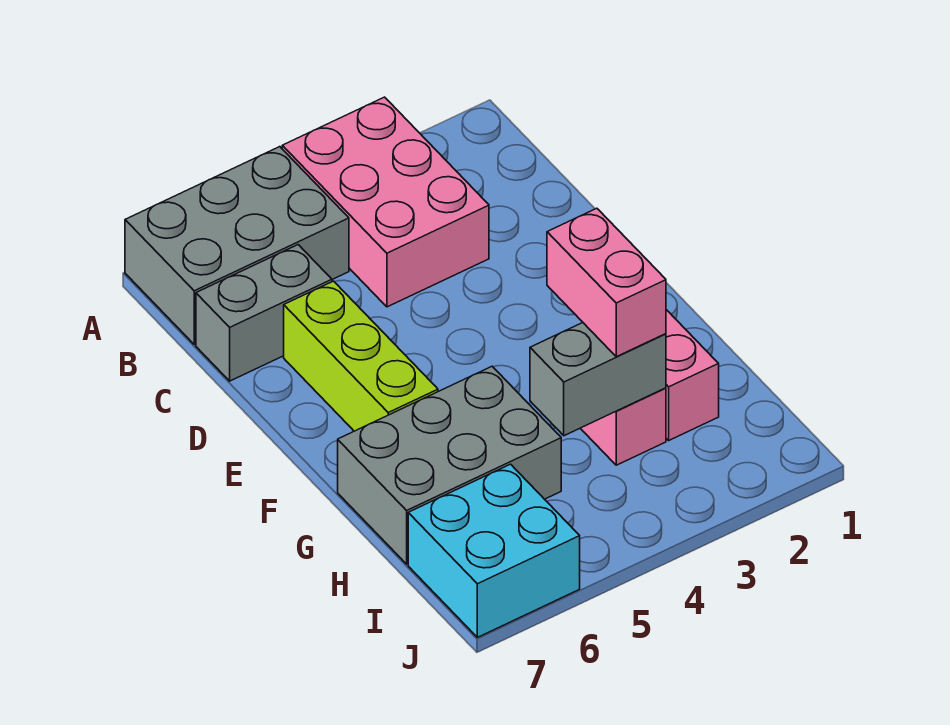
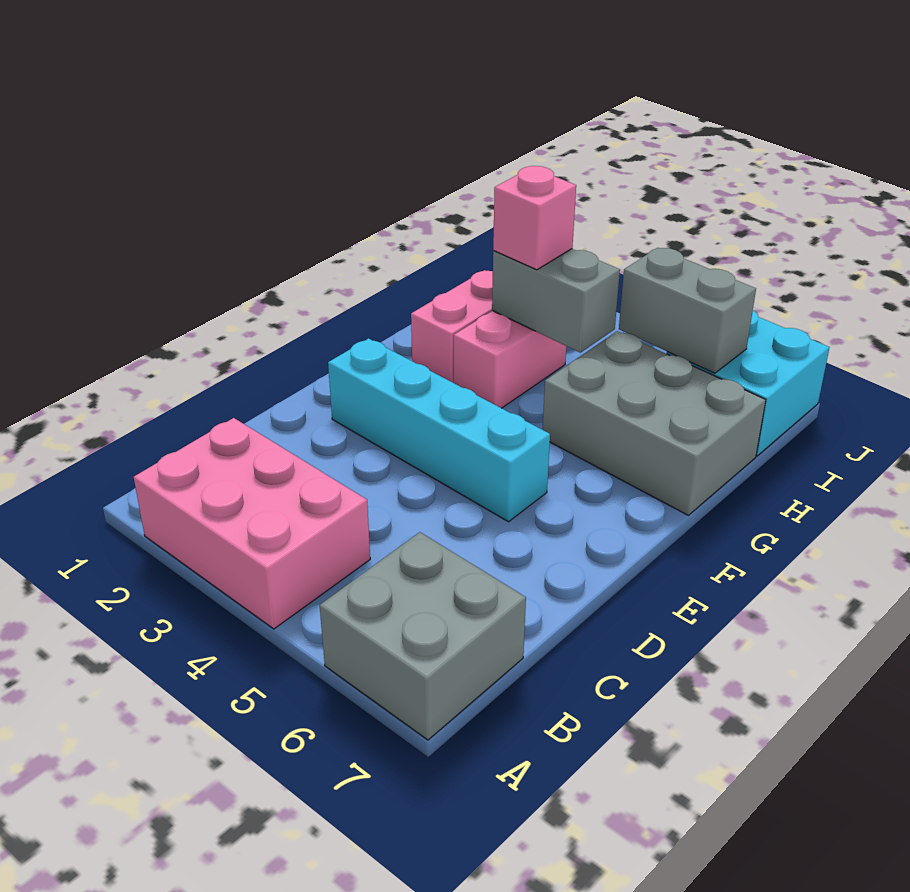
pink 2x3 brick [282,97,489,307] -> pink 2x3 brick turned to [134,418,370,629]
grey 2x3 brick [125,147,349,344] -> grey 2x2 brick [320,532,526,740]
grey 1x2 brick [196,245,332,381] -> grey 1x2 brick moved to [619,248,756,373]
lime 1x3 brick [284,281,438,431] -> none
none -> cyan 1x4 brick [328,338,550,522]
pink 1x2 brick [547,208,666,357] -> pink 1x1 brick [493,166,576,270]

